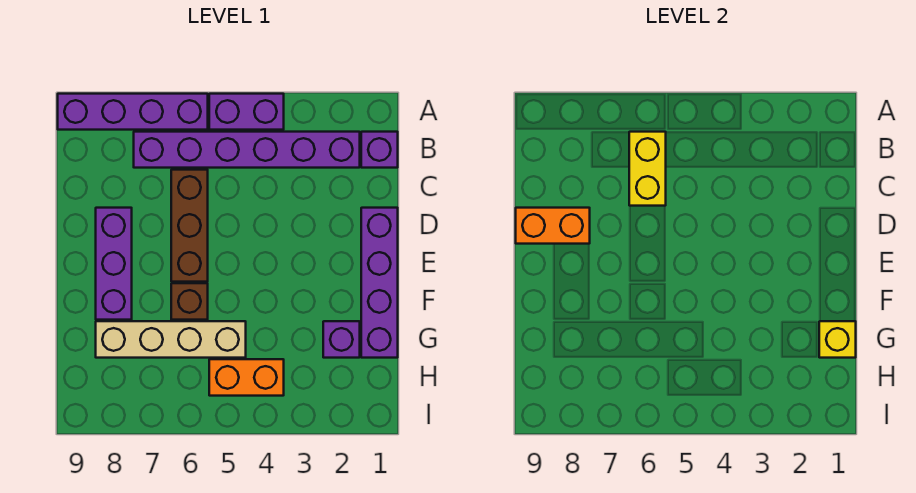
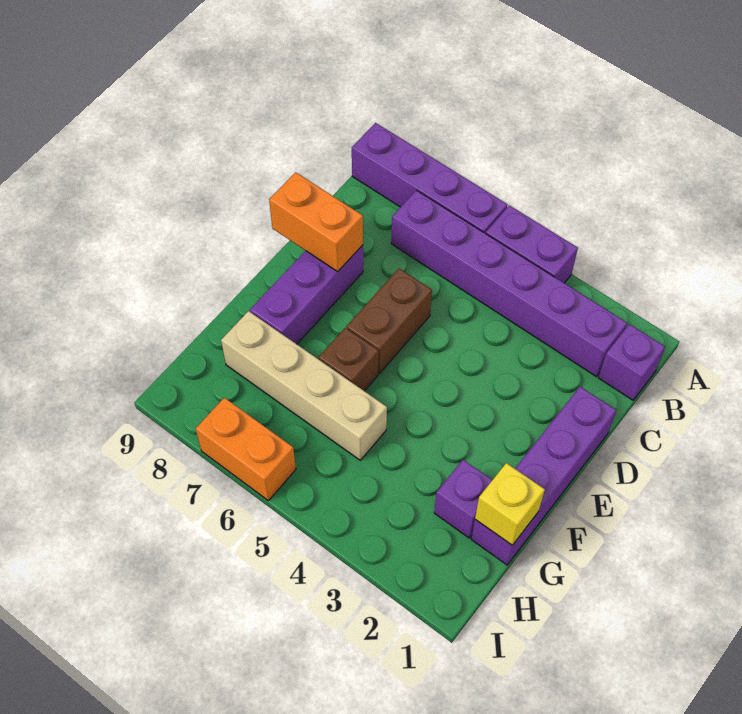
yellow 1x2 brick [629,132,666,206] -> none
brown 1x3 brick [171,170,208,282] -> brown 1x2 brick [346,268,432,373]
orange 1x2 brick [209,359,284,396] -> orange 1x2 brick moved to [196,398,296,501]

